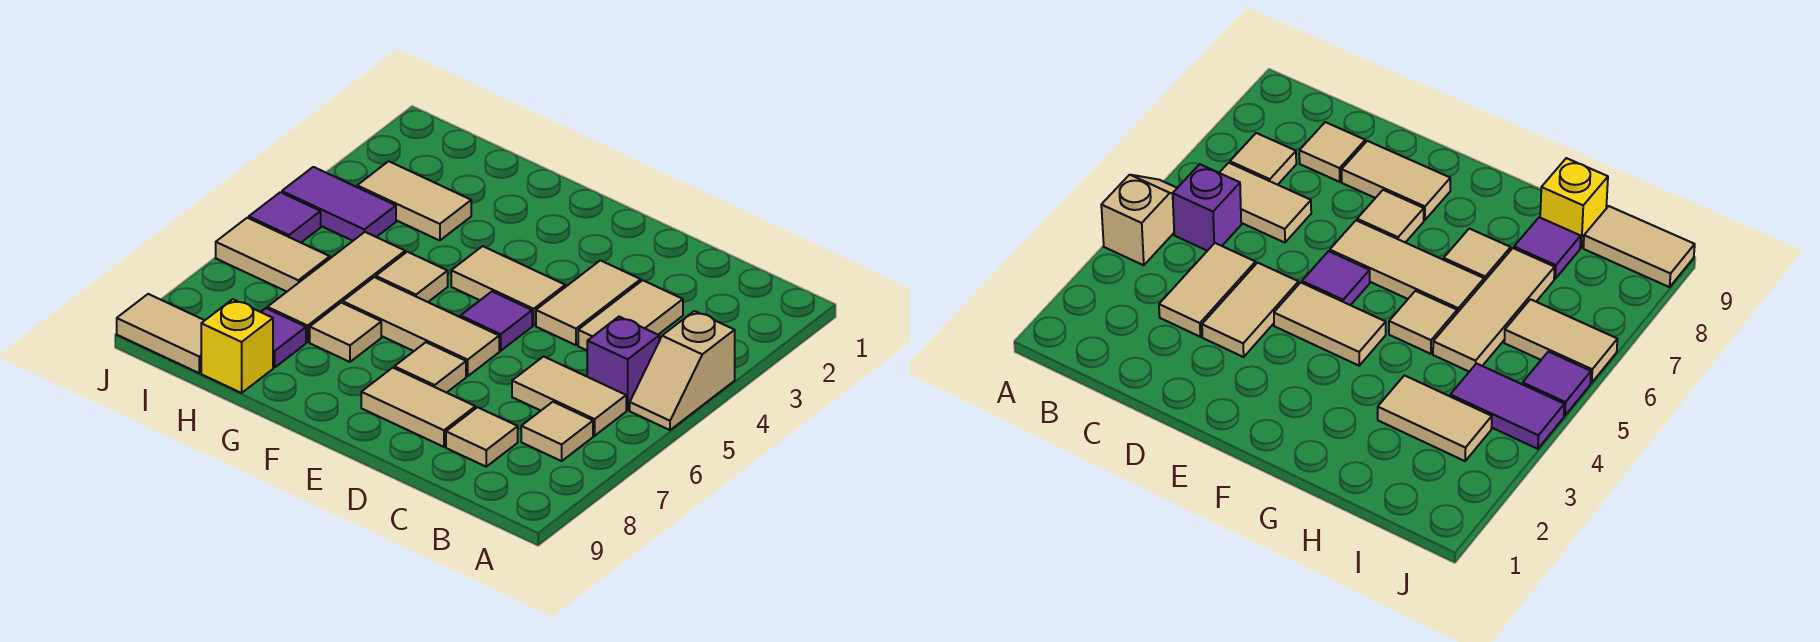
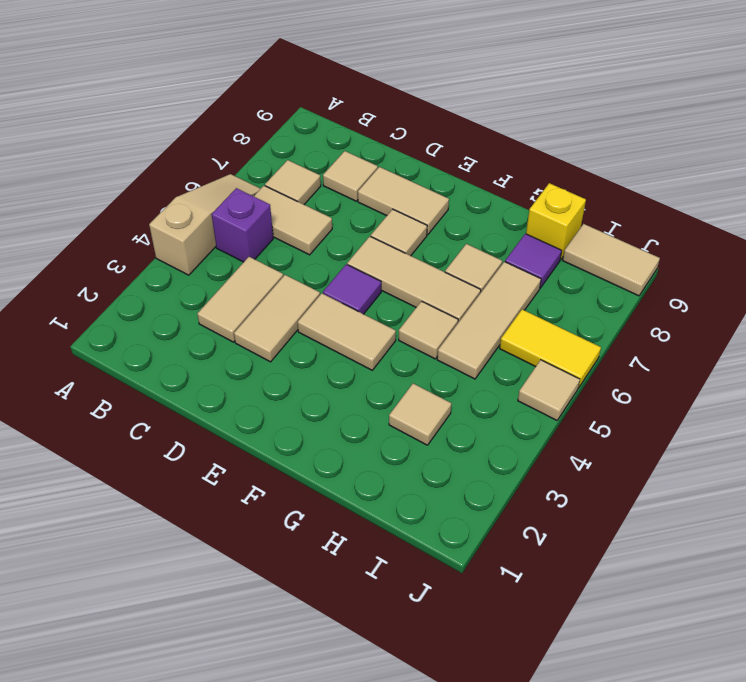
tan 1x2 slope [630,311,735,430] -> tan 1x3 slope [149,174,261,275]
tan 1x2 tile [357,161,471,241] -> tan 1x1 tile [389,384,451,445]
purple 1x2 tile [282,167,396,241] -> none
tan 1x2 tile [216,218,330,292] -> yellow 1x2 tile [500,309,601,388]
purple 1x1 tile [249,192,321,243] -> tan 1x1 tile [518,360,580,420]

